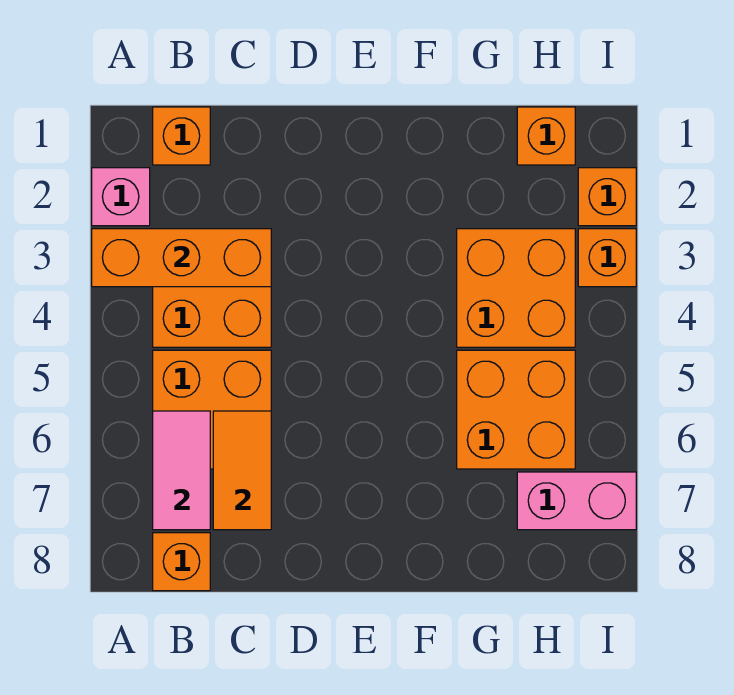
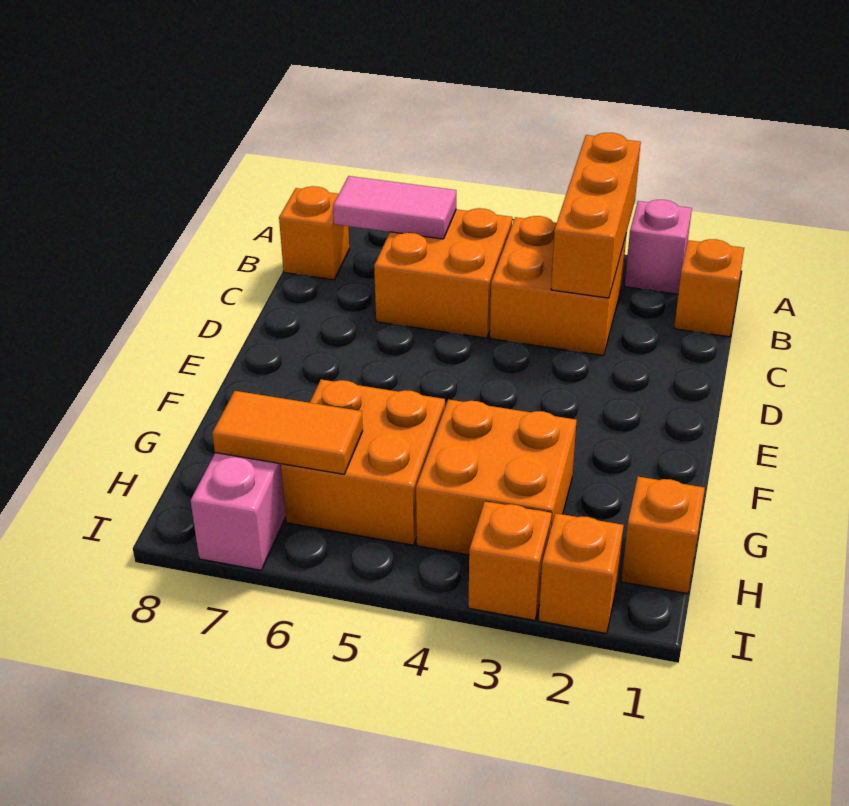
orange 1x2 tile [213,411,271,530] -> orange 1x2 tile moved to [212,391,363,474]

